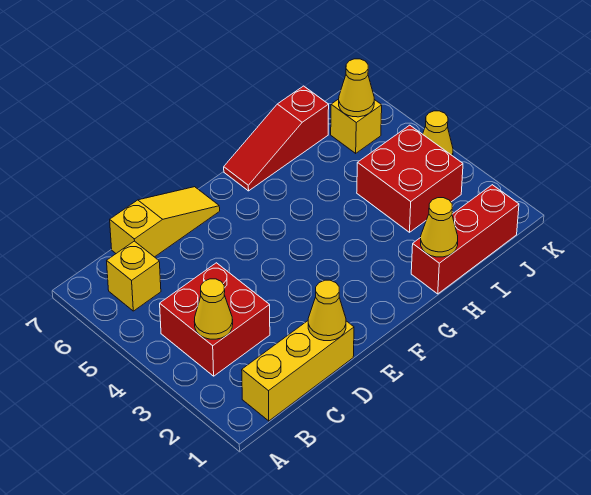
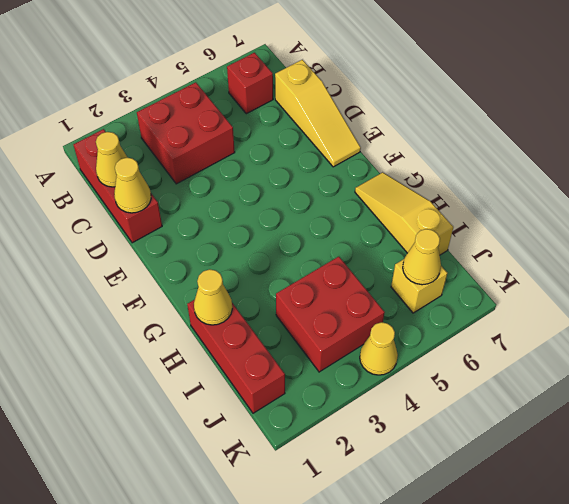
yellow 1x3 brick [242,321,354,421] -> red 1x3 brick [73,129,162,243]
yellow 1x1 cone [194,279,233,339] -> yellow 1x1 cone moved to [96,132,128,187]
yellow 1x1 brick [107,241,161,311] -> red 1x1 brick [227,53,273,114]
red 1x3 slope [224,86,329,191] -> yellow 1x3 slope [355,172,453,255]

